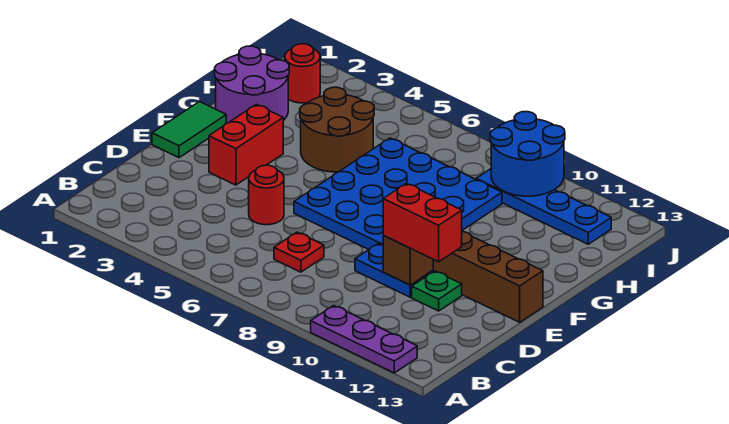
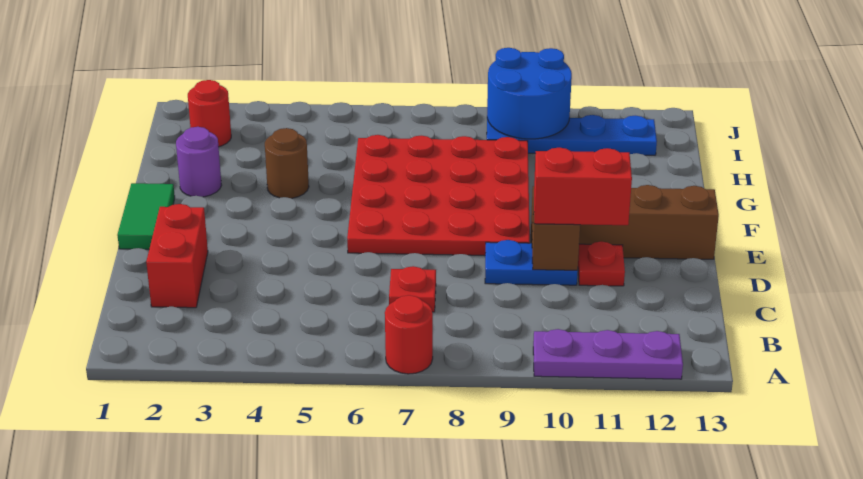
red 1x1 round brick [249,165,284,225] -> red 1x1 round brick moved to [385,295,433,374]
green 1x1 plate [412,271,462,311] -> red 1x1 plate [578,241,625,286]
red 1x2 brick [209,104,283,185] -> red 1x2 brick moved to [146,204,208,308]
blue 4x4 plate [294,138,502,250] -> red 4x4 plate [347,135,530,255]
purple 2x2 round brick [215,46,289,123] -> purple 1x1 round brick [176,127,222,197]
brown 2x2 round brick [300,87,374,172] -> brown 1x1 round brick [265,128,309,198]

